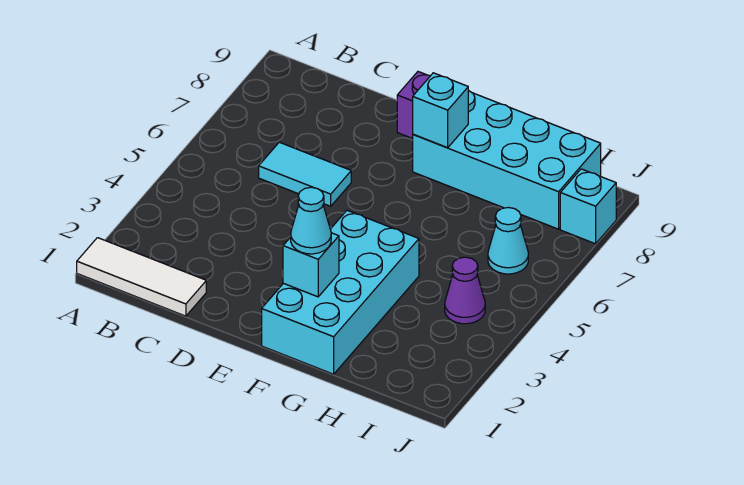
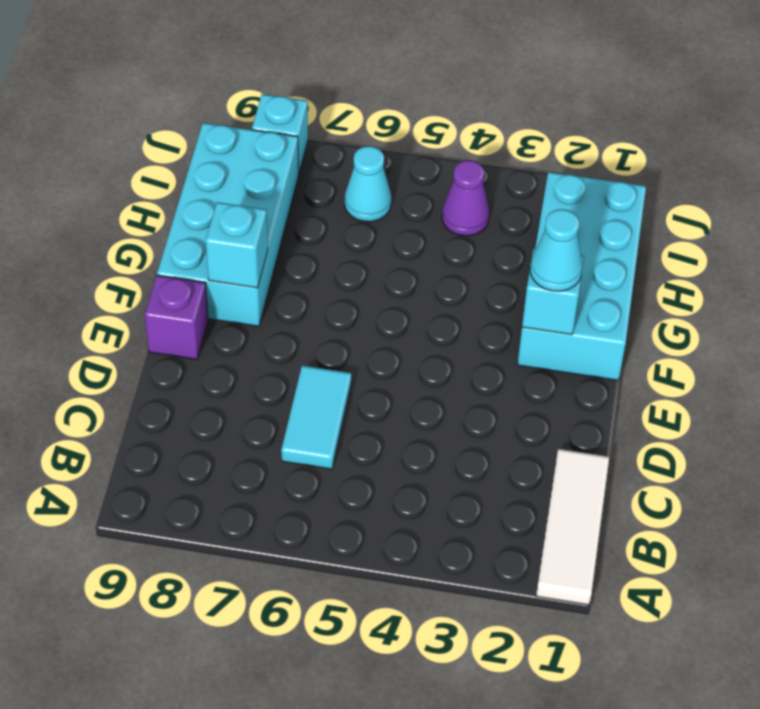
cyan 2x4 brick [262,210,419,374] -> cyan 2x4 brick turned to [518,172,646,380]

